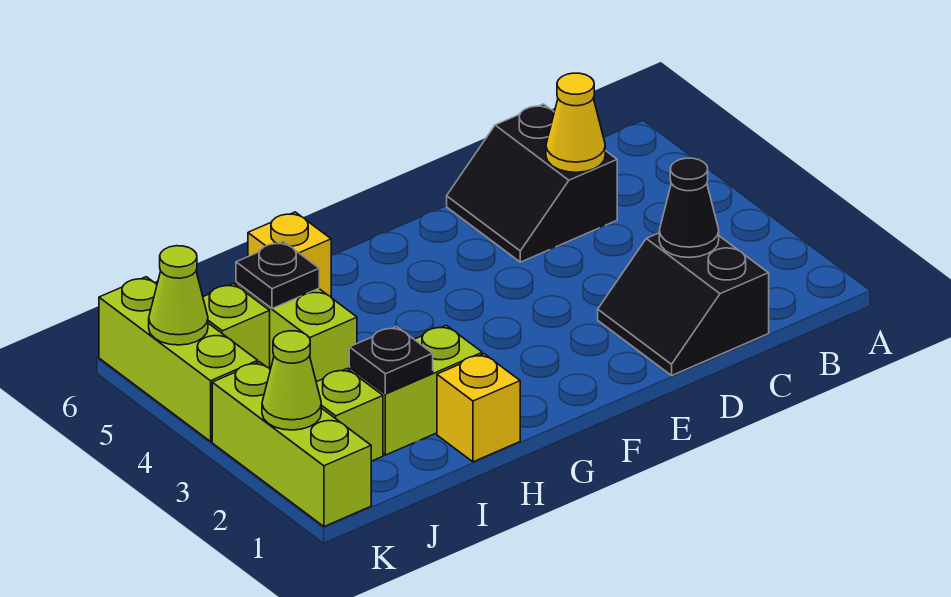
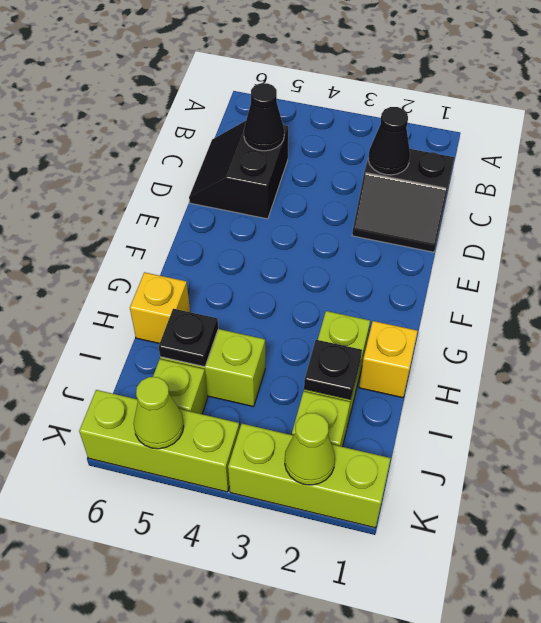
black 2x2 slope [447,104,617,262] -> black 2x2 slope turned to [189,121,288,219]
yellow 1x1 cone [546,73,605,172] -> black 1x1 cone [244,83,284,151]

